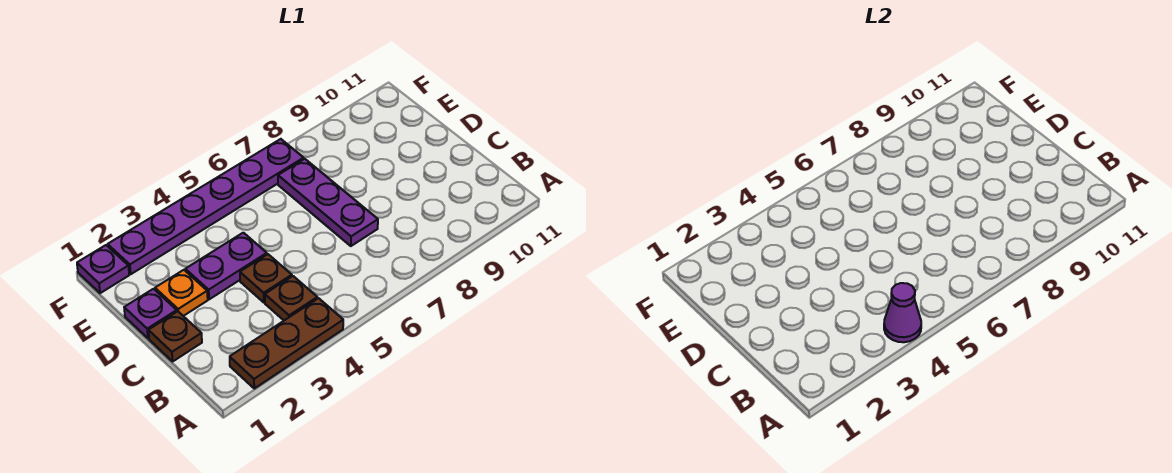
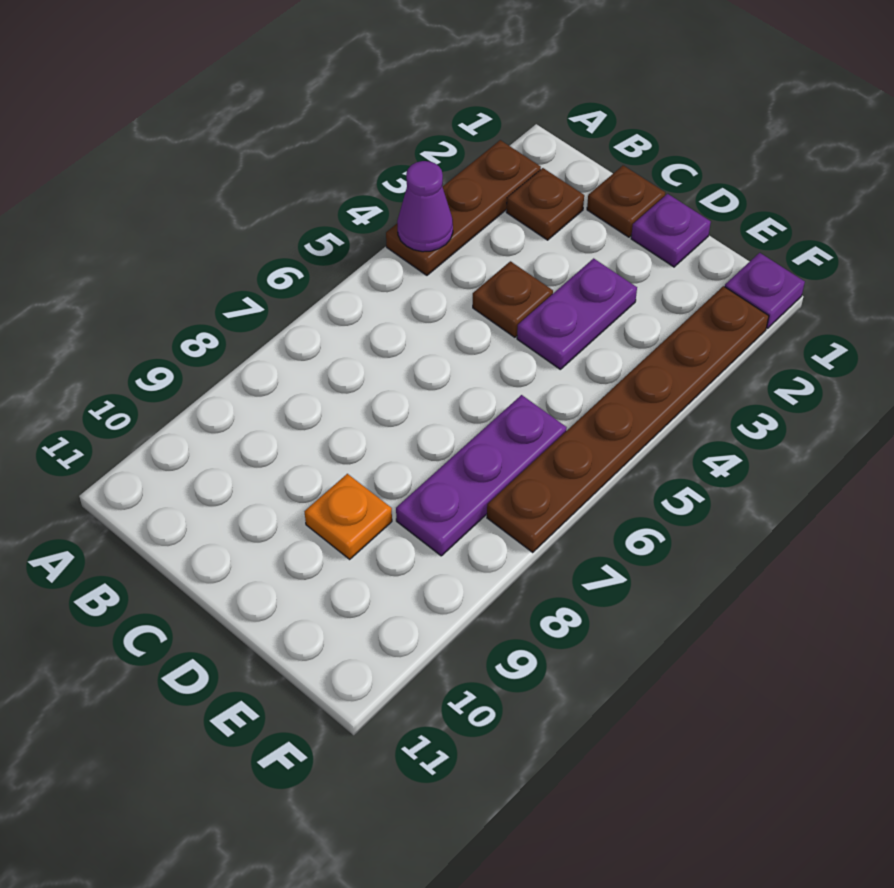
brown 1x1 plate [265,276,317,320] -> brown 1x1 plate moved to [506,168,584,240]
purple 1x3 plate [278,159,378,246] -> purple 1x3 plate turned to [396,395,567,556]
orange 1x1 plate [155,270,208,316] -> orange 1x1 plate moved to [304,474,392,559]
purple 1x6 plate [108,139,304,274] -> brown 1x6 plate [487,286,769,552]

